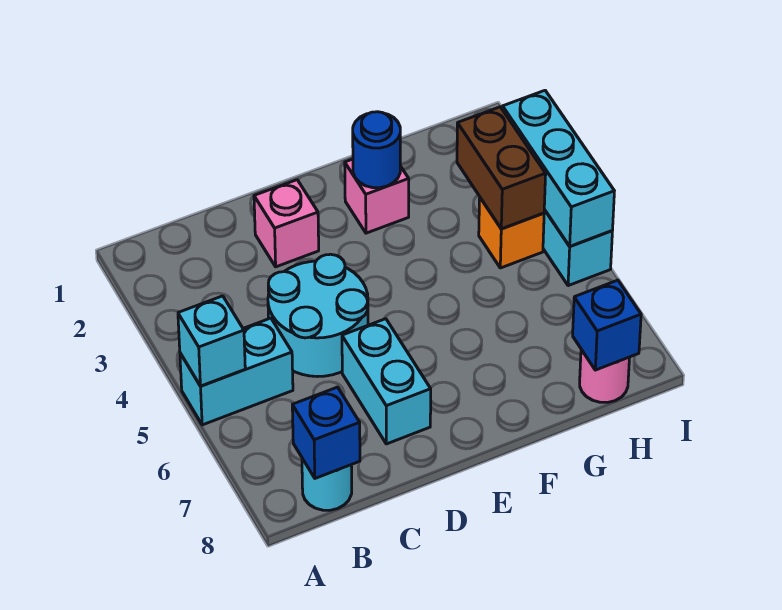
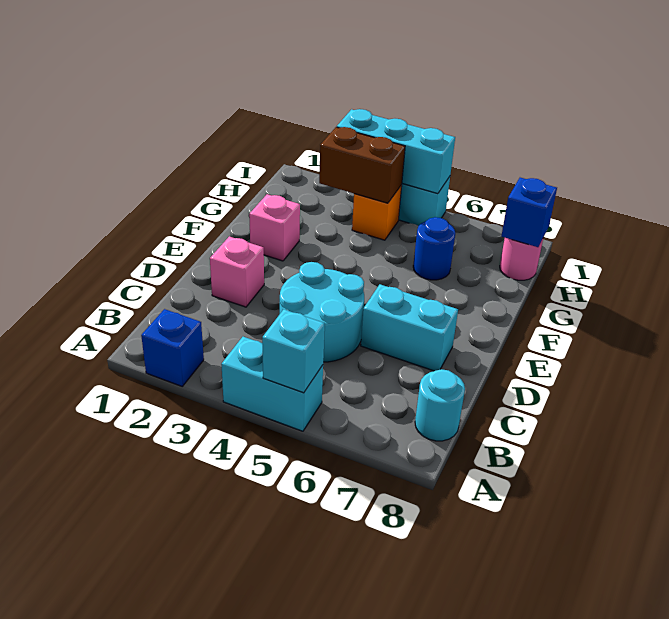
cyan 1x2 brick [180,318,293,425] -> cyan 1x2 brick turned to [221,337,323,431]
blue 1x1 brick [292,387,360,478] -> blue 1x1 brick moved to [141,309,204,386]
blue 1x1 round brick [353,112,400,188] -> blue 1x1 round brick moved to [413,217,455,280]

